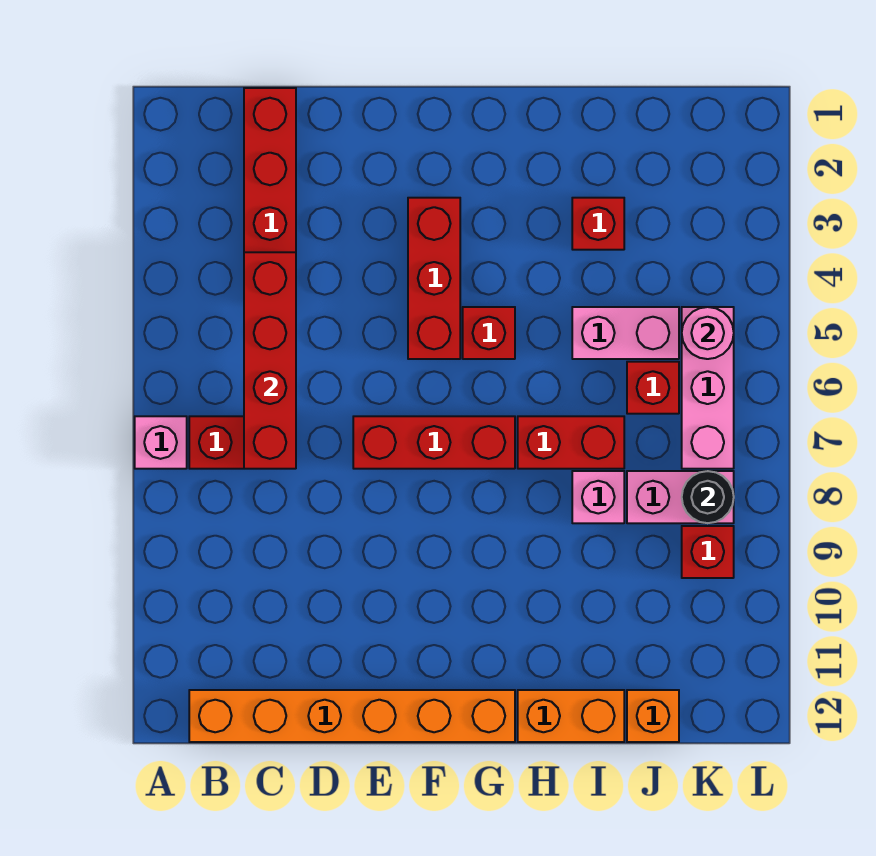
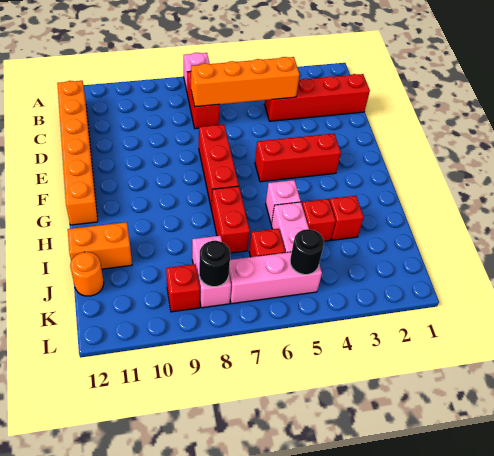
red 1x4 brick [244,252,296,469] -> orange 1x4 brick [191,57,300,107]
red 1x1 brick [463,307,515,359] -> red 1x1 brick moved to [302,199,336,241]
orange 1x2 brick [518,690,624,742] -> orange 1x2 brick turned to [68,222,132,269]
pink 1x1 brick [572,471,624,523] -> pink 1x1 brick moved to [266,180,301,224]
orange 1x1 brick [627,690,679,742] -> orange 1x1 round brick [70,252,104,296]
pink 1x1 round brick [682,307,734,359] -> black 1x1 round brick [290,229,324,275]

